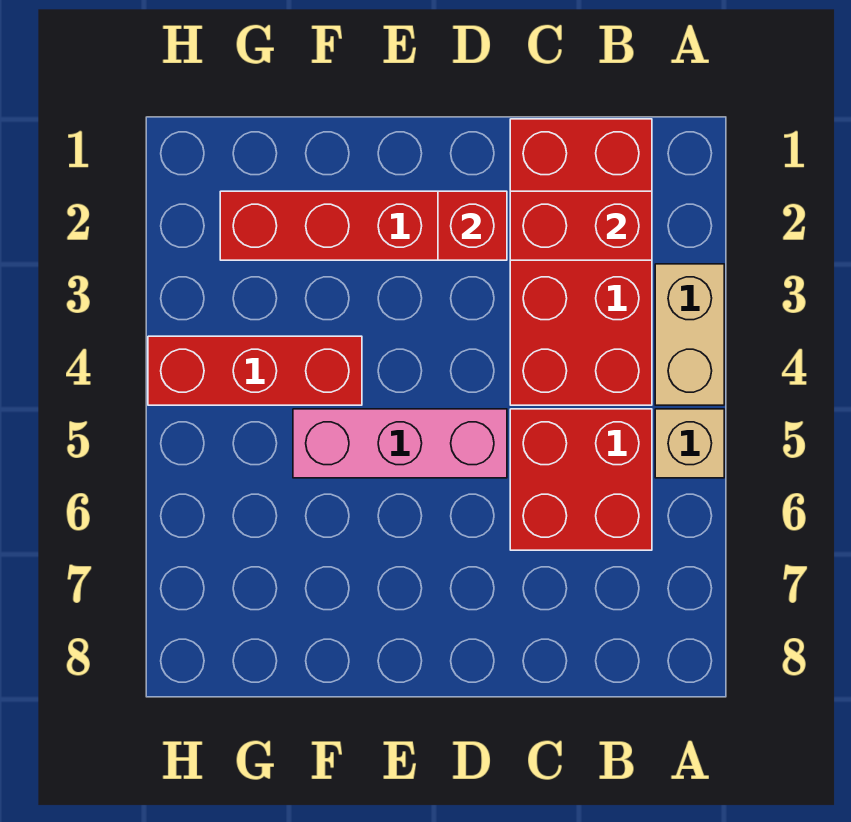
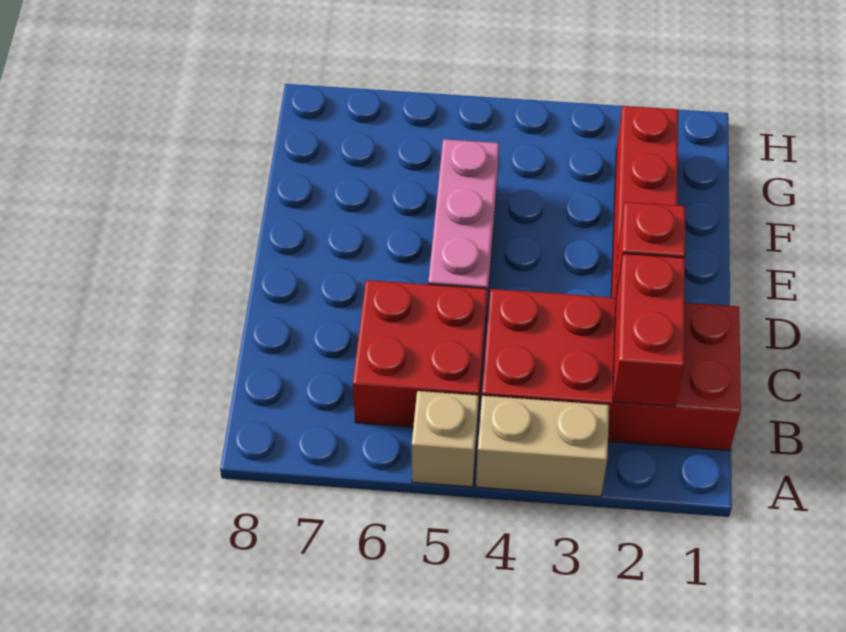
red 1x3 brick [148,336,362,405] -> none

